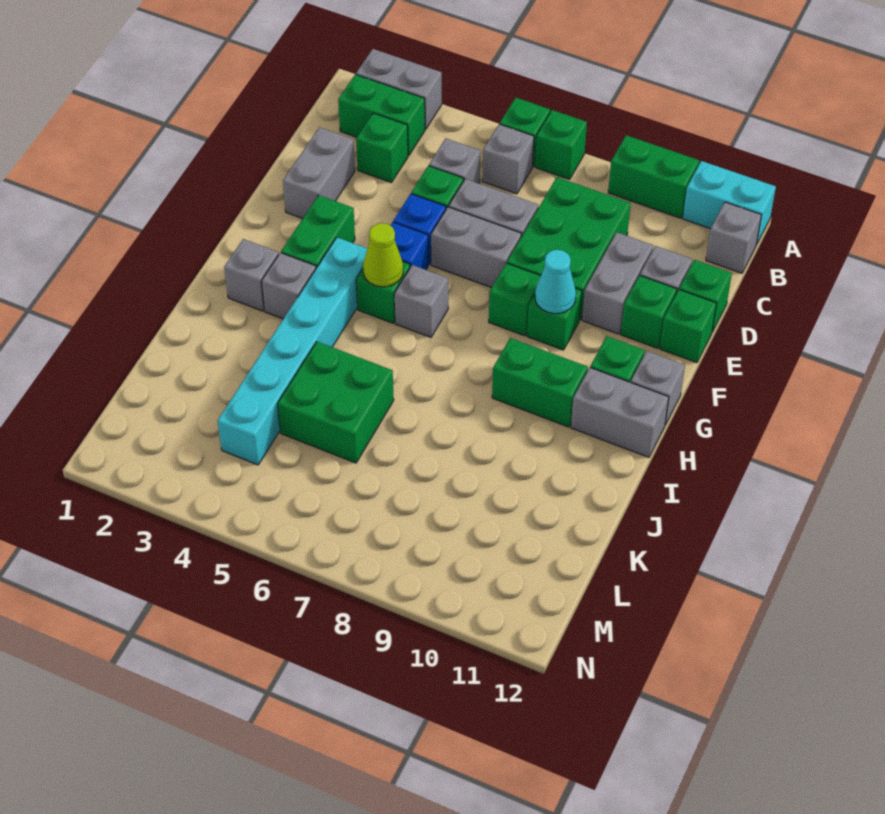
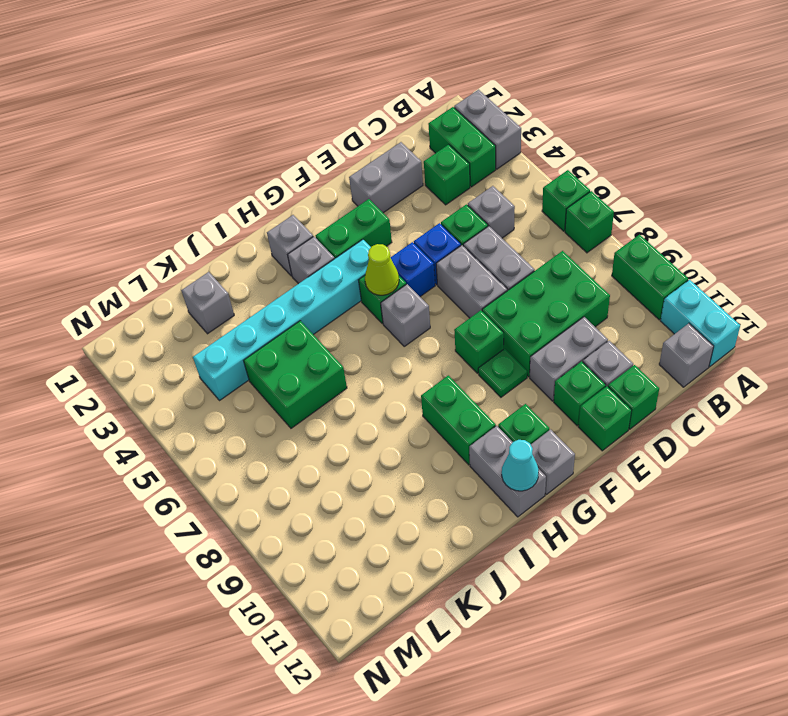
grey 1x1 brick [482,124,534,194] -> grey 1x1 brick moved to [181,272,234,334]
green 1x1 brick [527,288,582,350] -> green 1x1 plate [478,349,527,397]
cyan 1x1 cone [535,250,576,314] -> cyan 1x1 cone moved to [502,440,539,491]

